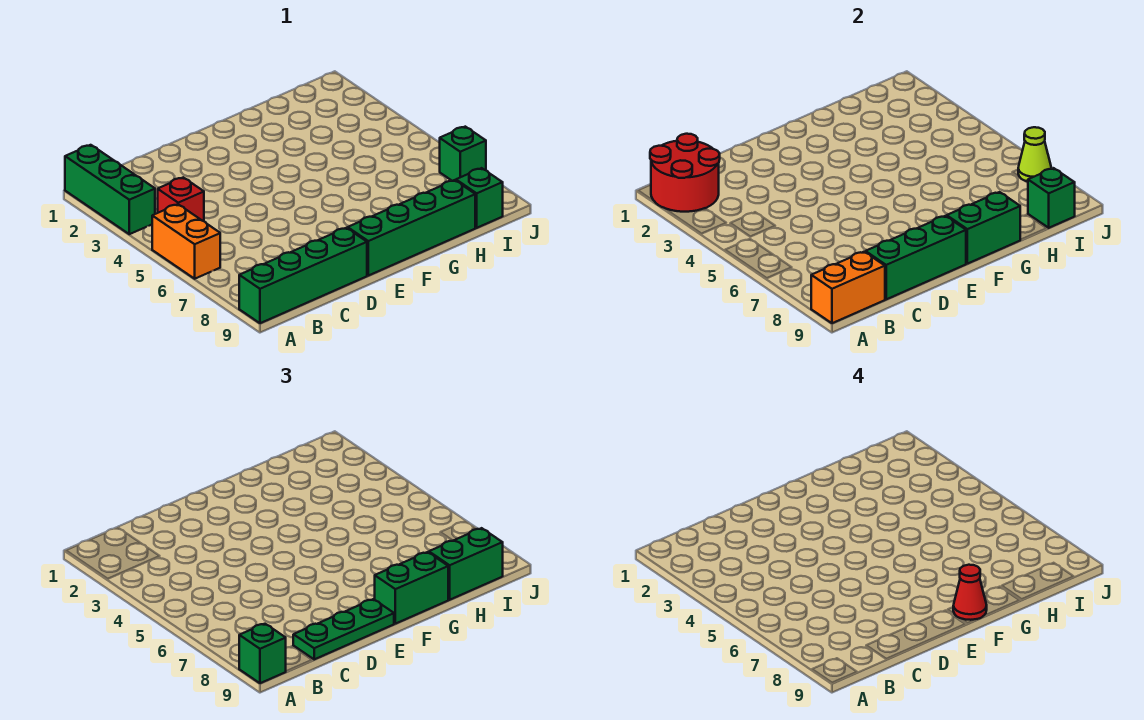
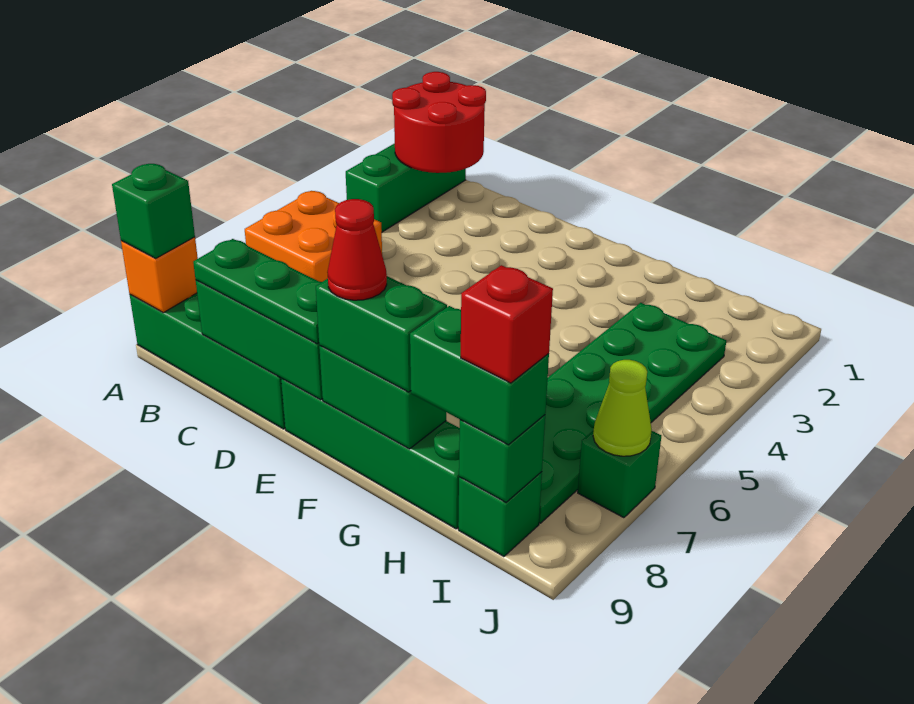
orange 1x2 brick [152,204,220,279] -> orange 2x2 brick [245,191,382,282]
orange 1x2 brick [811,252,885,323] -> orange 1x1 brick [121,237,198,313]
red 1x1 brick [158,177,204,221] -> red 1x1 brick moved to [461,265,553,383]
none -> green 2x6 plate [539,303,726,523]

